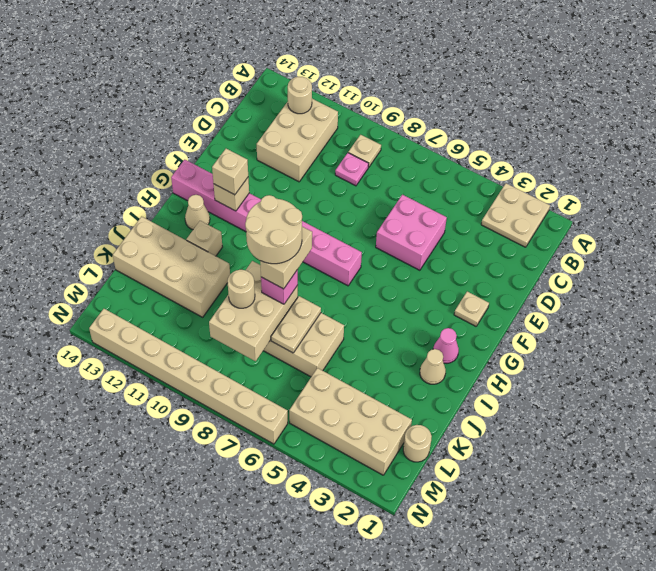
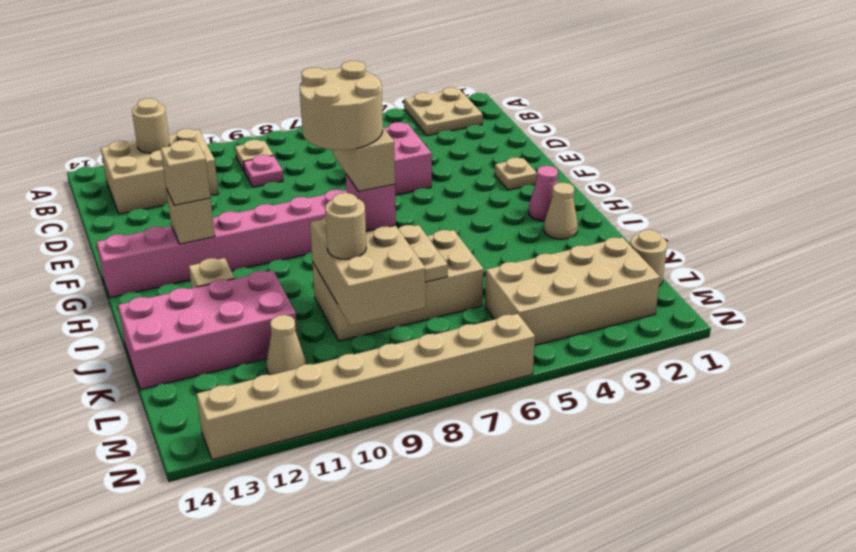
tan 2x3 brick [257,99,338,182] -> tan 2x3 brick turned to [101,128,218,214]
tan 1x1 cone [185,195,210,230] -> tan 1x1 cone moved to [266,315,306,375]
tan 2x4 brick [113,216,230,317] -> pink 2x4 brick [118,270,298,390]

